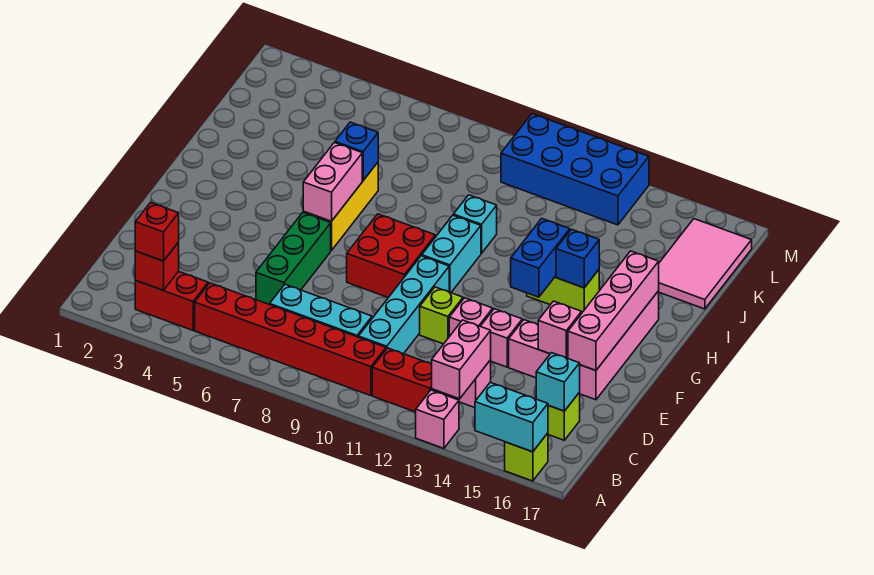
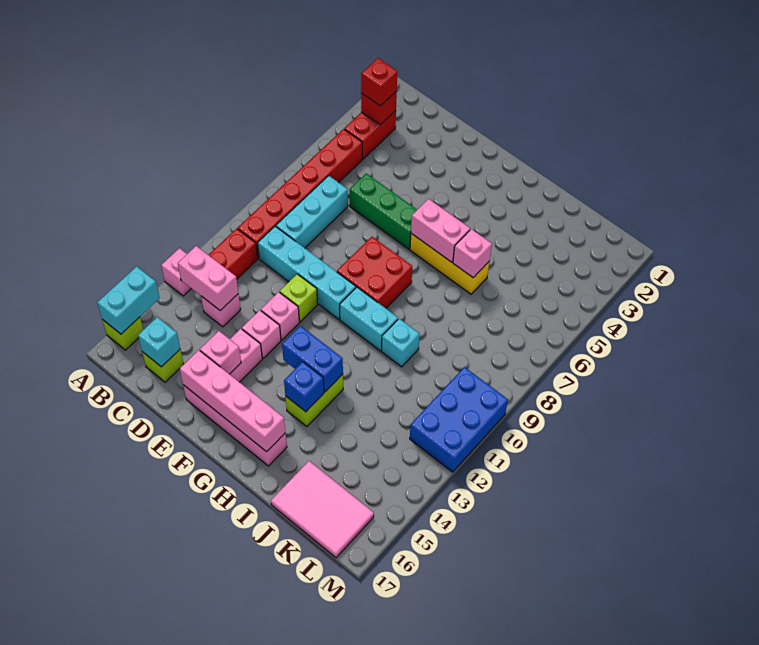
blue 1x1 brick [335,122,378,181] -> pink 1x1 brick [453,229,492,278]
blue 2x4 brick [501,114,649,225] -> blue 2x3 brick [410,367,508,472]

